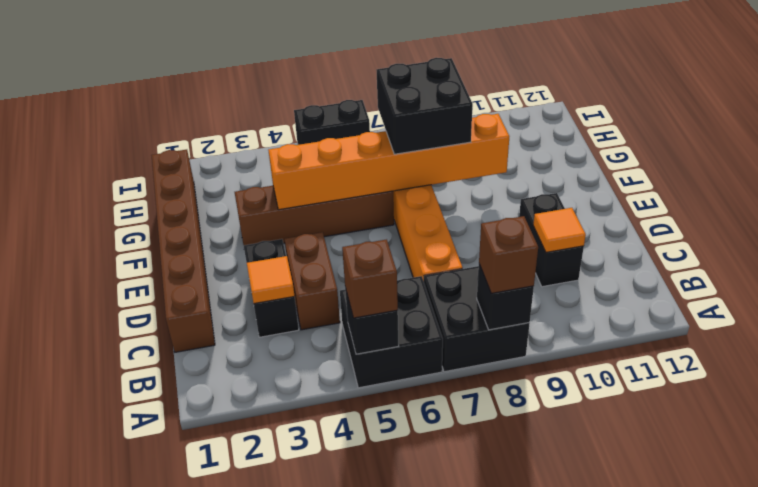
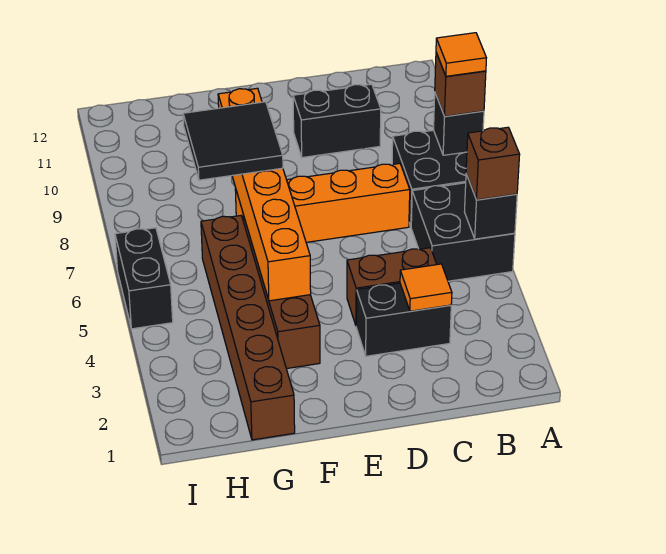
brown 1x6 brick [151,150,215,352] -> brown 1x6 brick turned to [201,216,295,440]
orange 1x1 tile [533,208,586,252] -> orange 1x1 tile moved to [436,33,486,76]
black 2x2 brick [377,58,473,154] -> black 2x2 tile [183,102,283,180]

